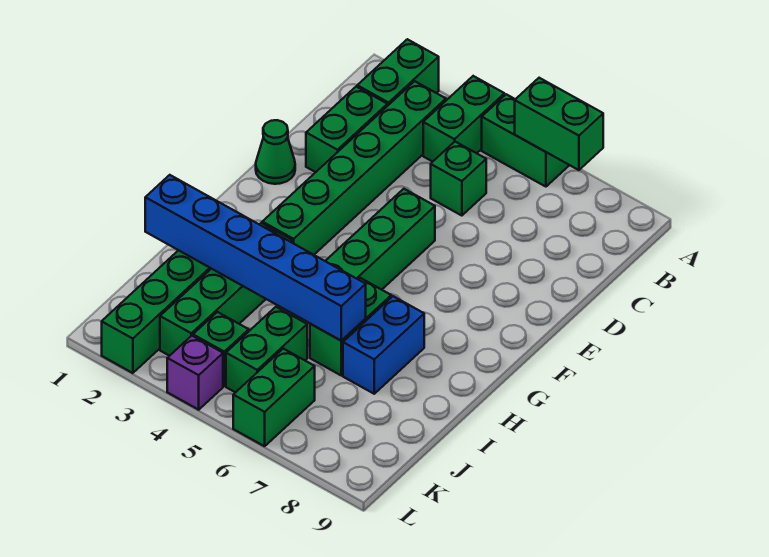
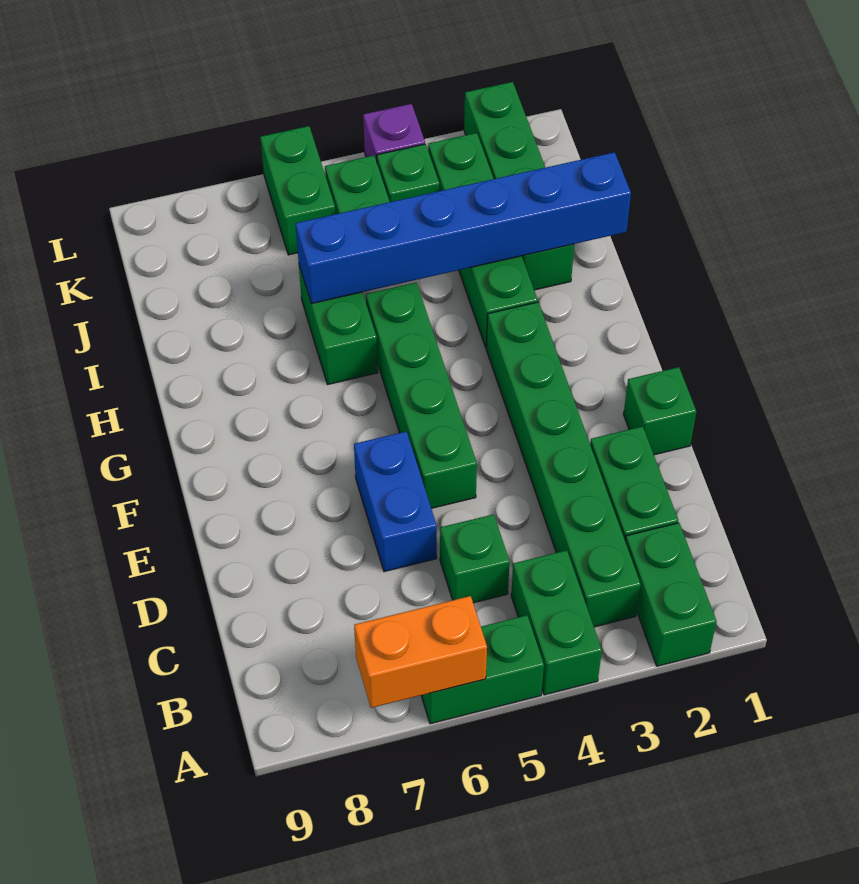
green 1x2 brick [515,78,603,170] -> orange 1x2 brick [354,596,487,708]
green 1x1 cone [256,120,295,184] -> green 1x1 brick [624,367,696,455]
blue 1x2 brick [343,296,424,394] -> blue 1x2 brick moved to [354,431,437,572]

